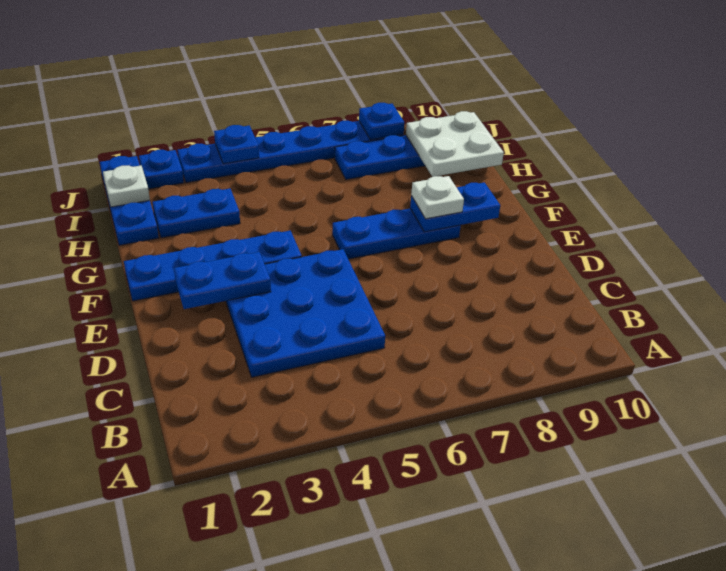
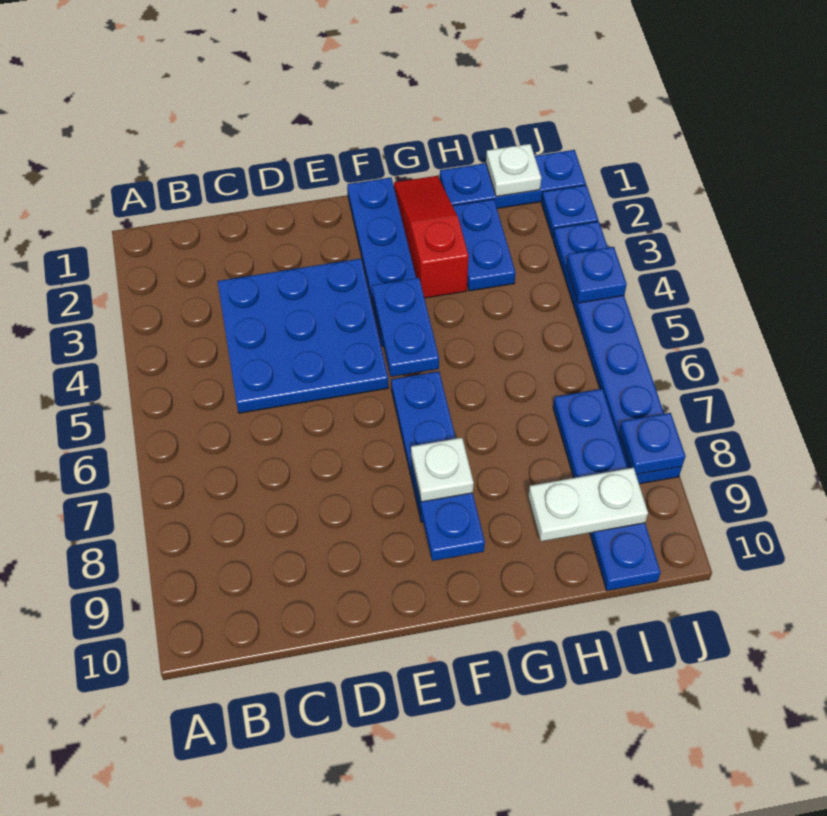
blue 1x2 plate [174,252,271,309] -> blue 1x2 plate moved to [372,278,439,377]
none -> red 1x3 slope [394,176,469,298]
white 2x2 plate [406,111,504,177] -> white 1x2 plate [528,468,648,541]

